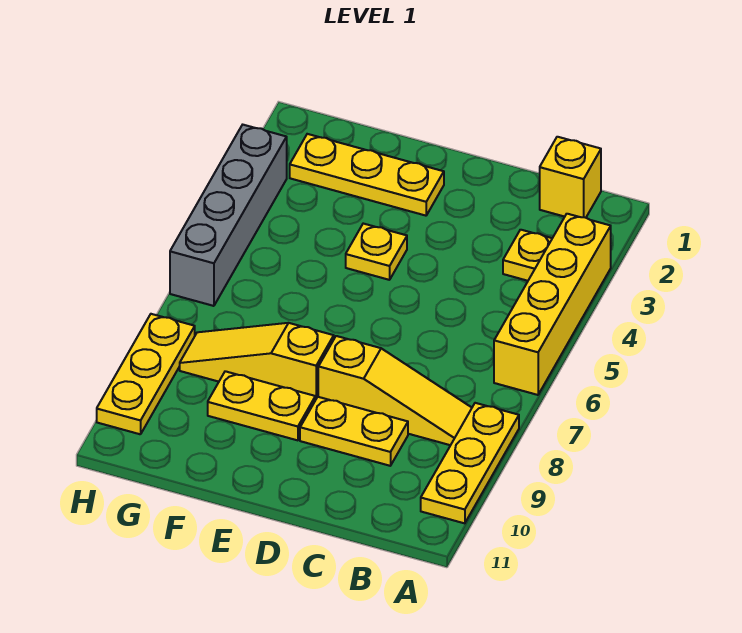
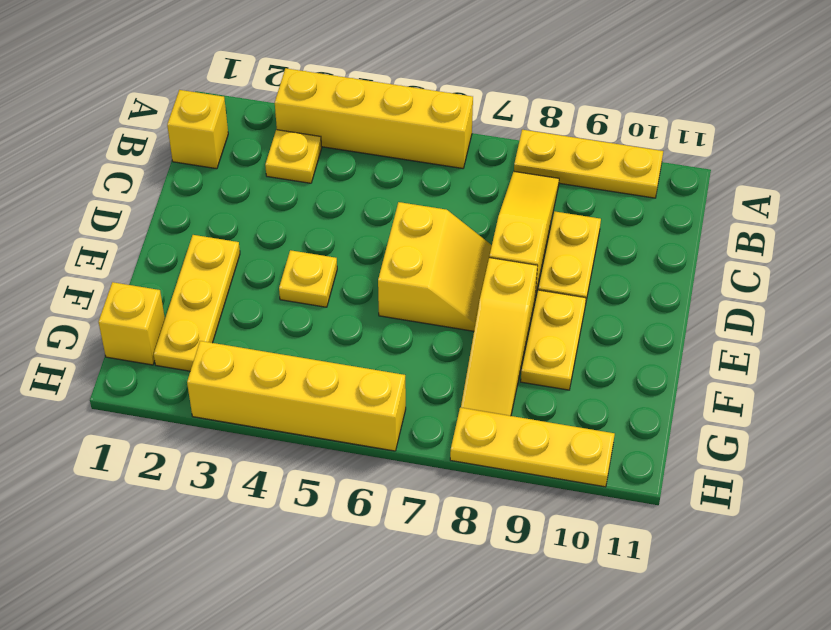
none -> yellow 2x2 slope [378,202,492,331]
none -> yellow 1x1 brick [98,282,165,365]
grey 1x4 brick [170,125,287,306] -> yellow 1x4 brick [187,341,406,451]

